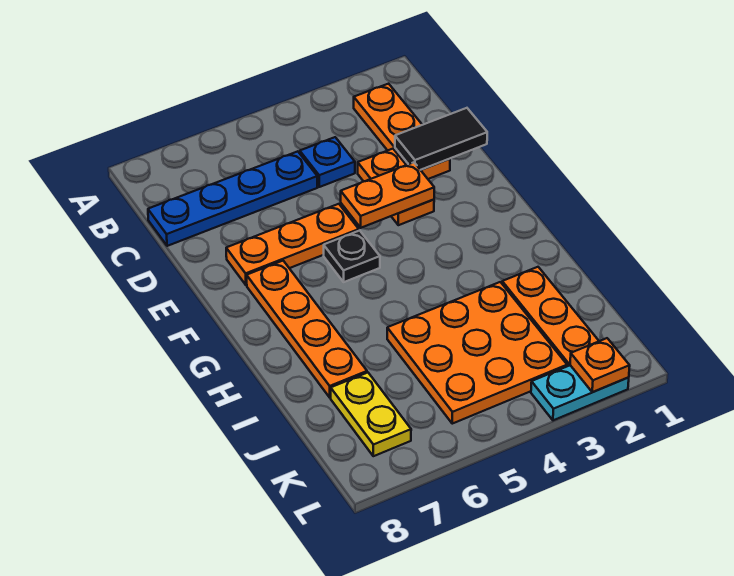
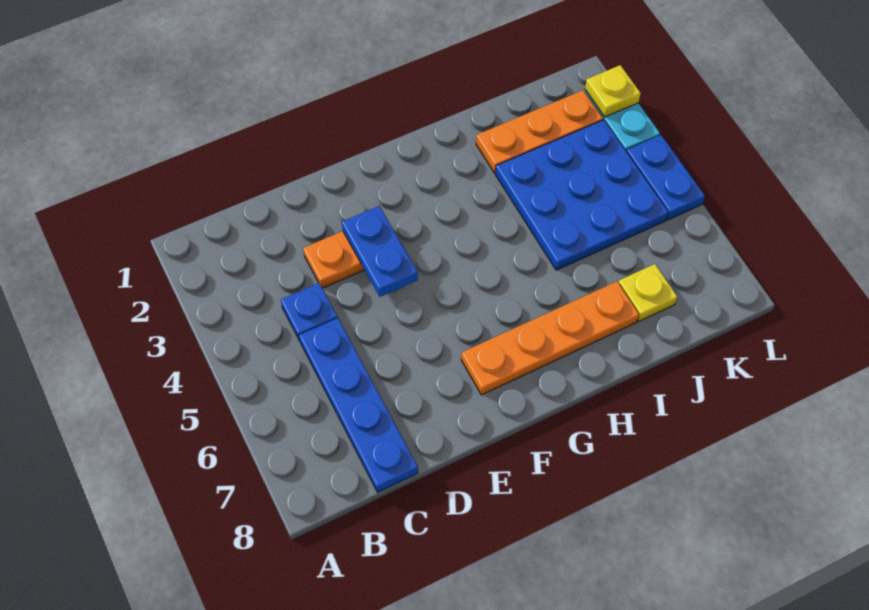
orange 1x3 plate [354,84,450,179] -> none
black 1x2 tile [395,108,487,170] -> none
orange 1x2 plate [341,162,434,228] -> blue 1x2 plate [342,206,418,297]
orange 1x3 plate [226,204,359,285] -> none
black 1x1 plate [324,231,380,282] -> none
orange 3x3 plate [387,282,567,424] -> blue 3x3 plate [495,120,668,270]
yellow 1x2 plate [331,373,411,456] -> yellow 1x1 plate [619,264,677,321]
orange 1x1 plate [570,338,630,392] -> yellow 1x1 plate [585,65,641,117]
none -> blue 1x2 plate [626,135,705,220]

